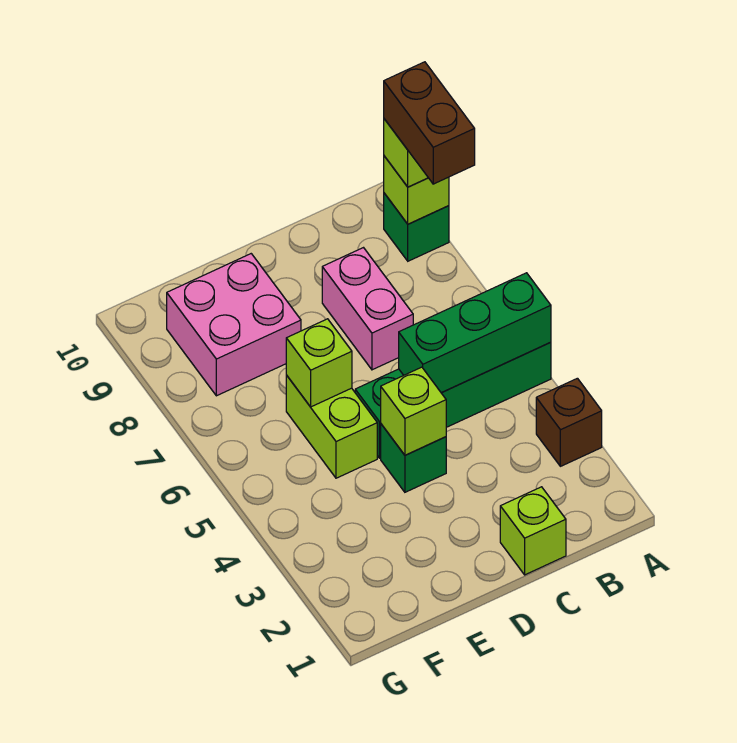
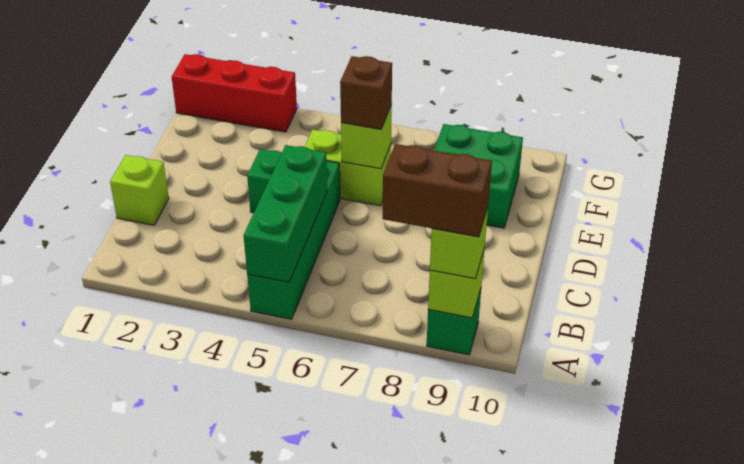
brown 1x1 brick [536,378,602,466] -> brown 1x1 brick moved to [340,56,392,129]
pink 1x2 brick [322,248,413,370] -> none
lime 1x1 brick [381,367,446,455] -> none
pink 2x2 brick [167,254,301,396] -> green 2x2 brick [434,124,523,228]
none -> red 1x3 brick [172,54,297,132]

